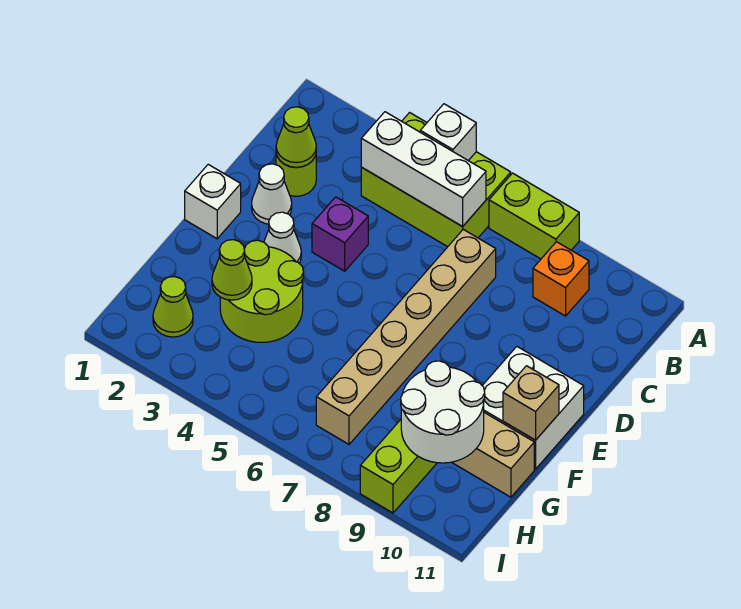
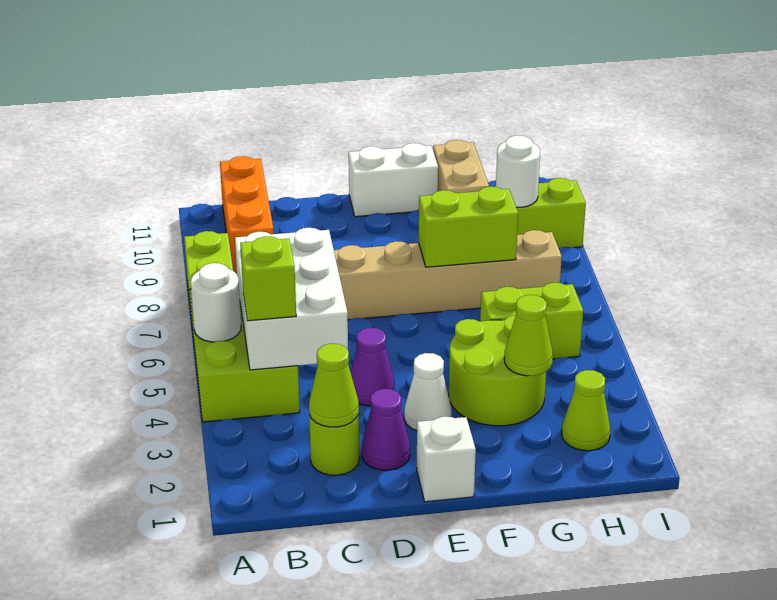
white 1x1 brick [420,104,476,161] -> white 1x1 round brick [191,263,241,342]
white 1x3 brick [361,112,486,227] -> white 2x3 brick [235,228,348,370]
none -> lime 1x1 brick [240,236,296,321]
orange 1x1 brick [533,242,589,316] -> orange 1x3 brick [220,156,274,274]
white 1x1 cone [252,164,292,224] -> purple 1x1 cone [362,389,410,470]
purple 1x1 brick [312,197,368,271] -> purple 1x1 cone [351,328,395,406]
white 2x2 brick [482,347,584,469] -> white 1x2 brick [349,143,438,217]
none -> lime 1x2 brick [419,187,518,267]
tan 1x1 brick [503,366,559,440] -> none
none -> lime 1x2 brick [480,283,583,359]
white 2x2 round brick [401,361,485,463] -> white 1x1 round brick [496,135,540,207]

